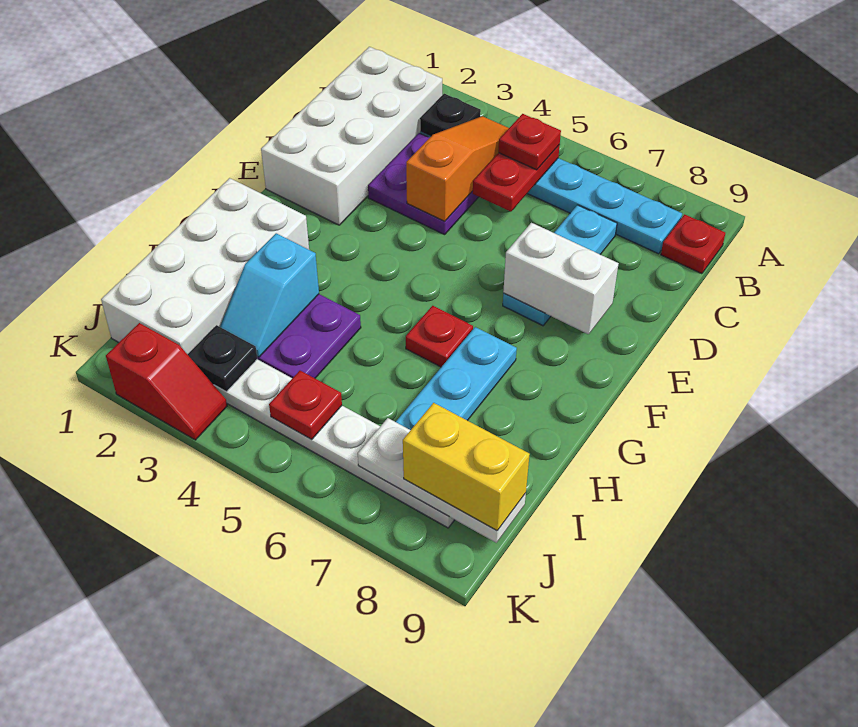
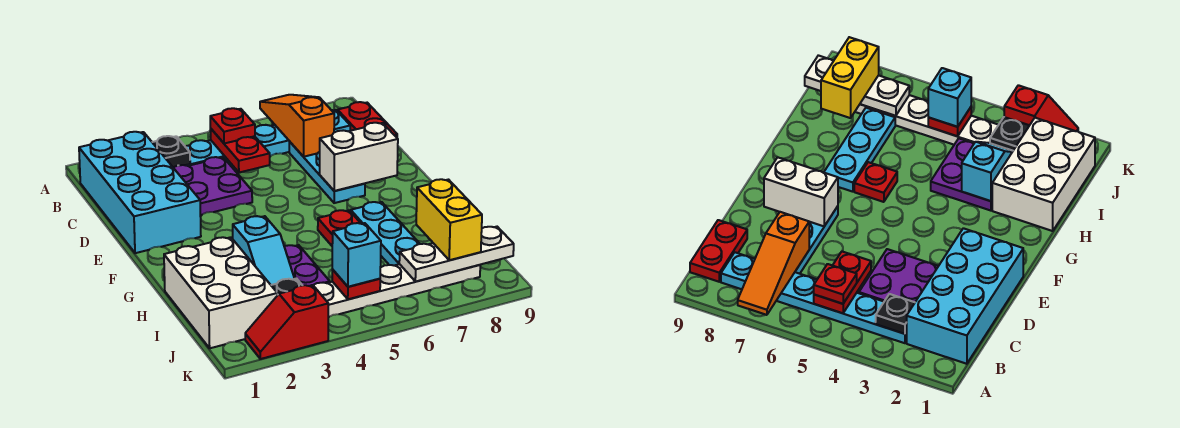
white 2x4 brick [261,47,442,225] -> cyan 2x4 brick [79,132,201,253]
orange 1x3 slope [406,116,509,221] -> orange 1x3 slope moved to [260,95,334,157]
red 1x1 plate [661,214,725,274] -> red 1x2 plate [338,102,397,137]
white 2x4 brick [101,178,309,354] -> white 2x3 brick [164,237,277,348]
none -> cyan 1x1 brick [332,223,381,287]
yellow 1x2 brick [403,403,530,531] -> yellow 1x2 brick turned to [416,179,482,260]
red 1x2 slope [106,323,227,440] -> red 1x2 slope turned to [245,285,328,359]

